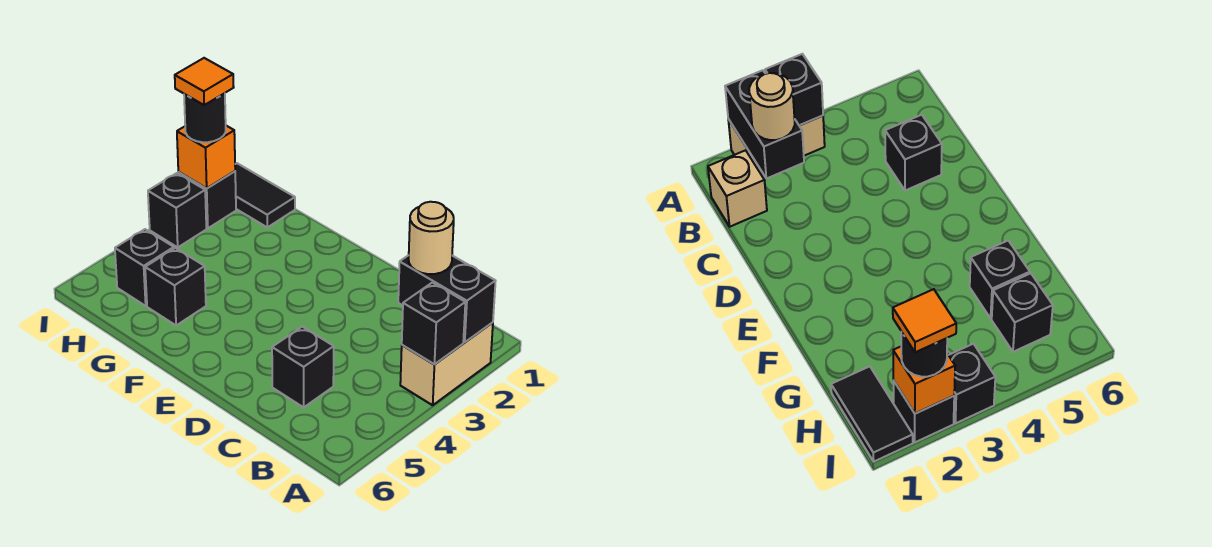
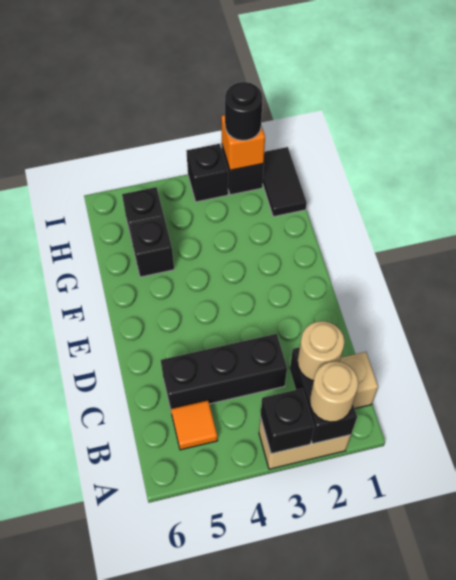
none -> tan 1x1 round brick [310,361,358,422]
black 1x1 brick [272,327,334,407] -> black 1x3 brick [161,334,287,409]
orange 1x1 tile [175,58,234,105] -> orange 1x1 tile moved to [171,400,218,450]

